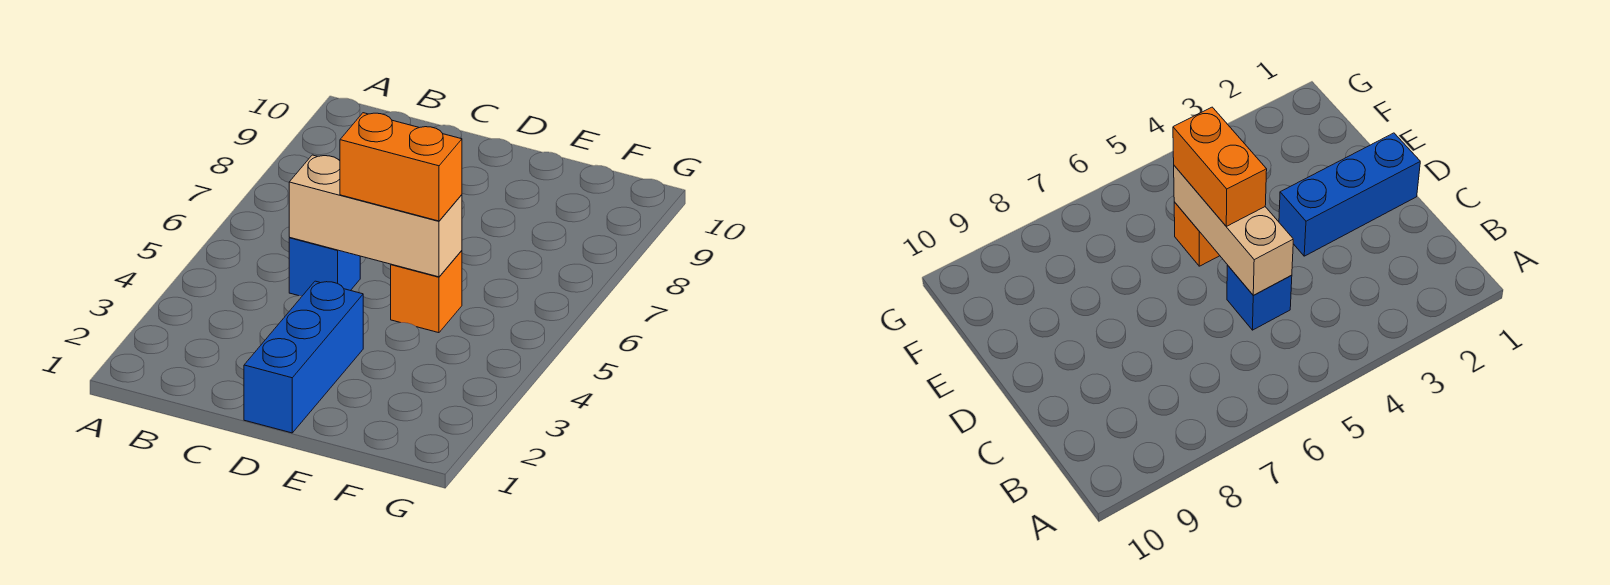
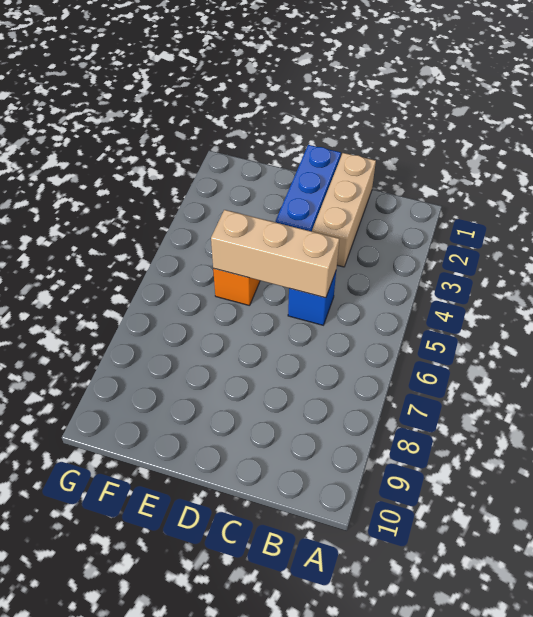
none -> tan 1x3 brick [312,153,376,267]
orange 1x2 brick [340,113,462,221] -> none

